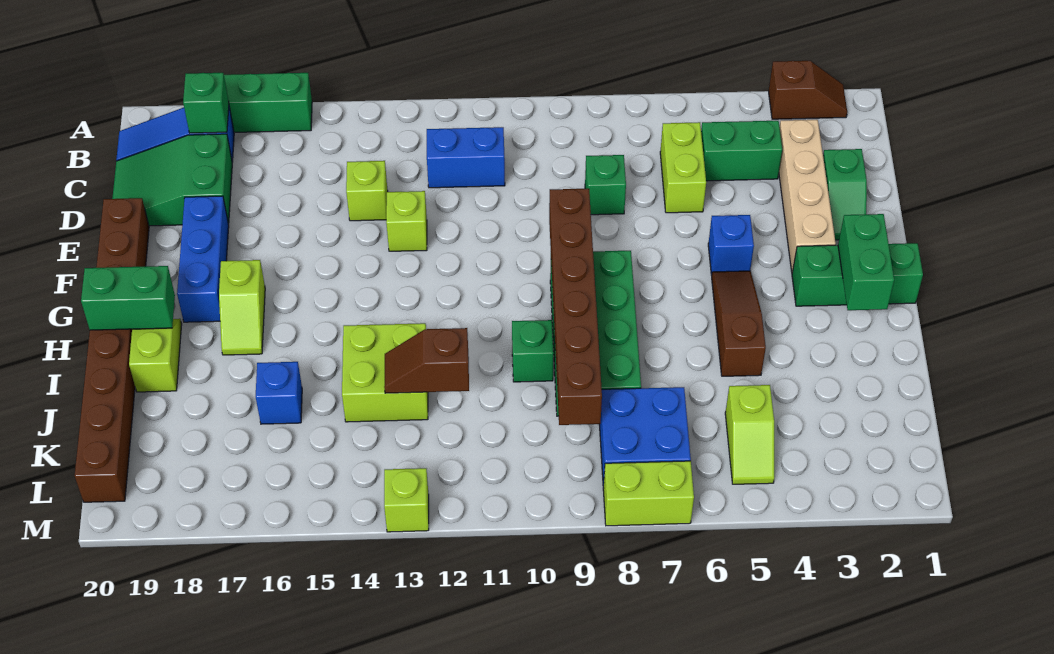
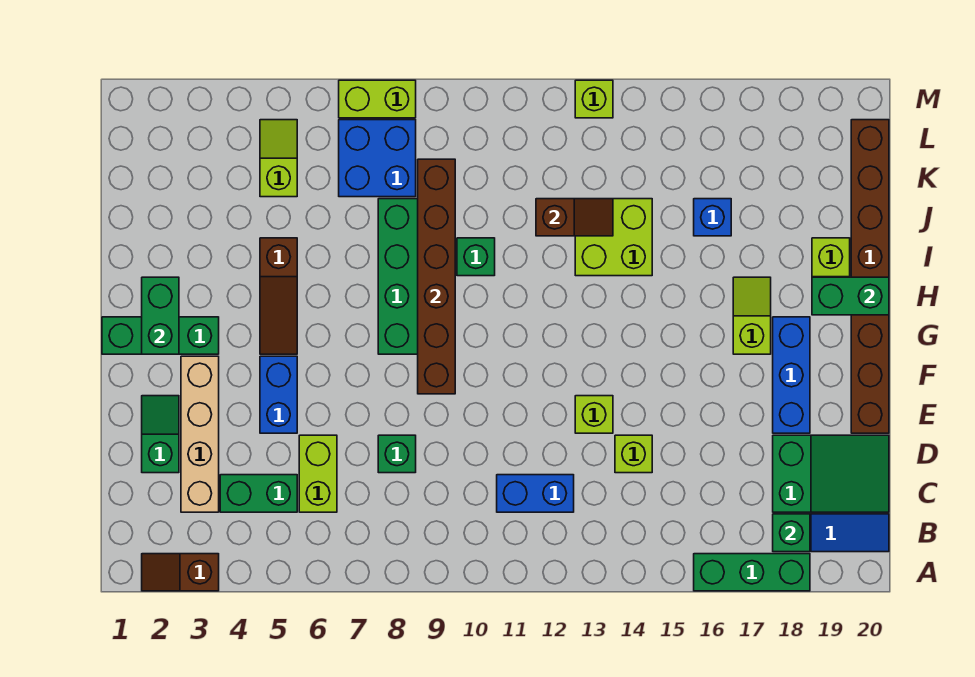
blue 1x1 brick [708,215,754,275] -> blue 1x2 brick [260,356,297,433]

